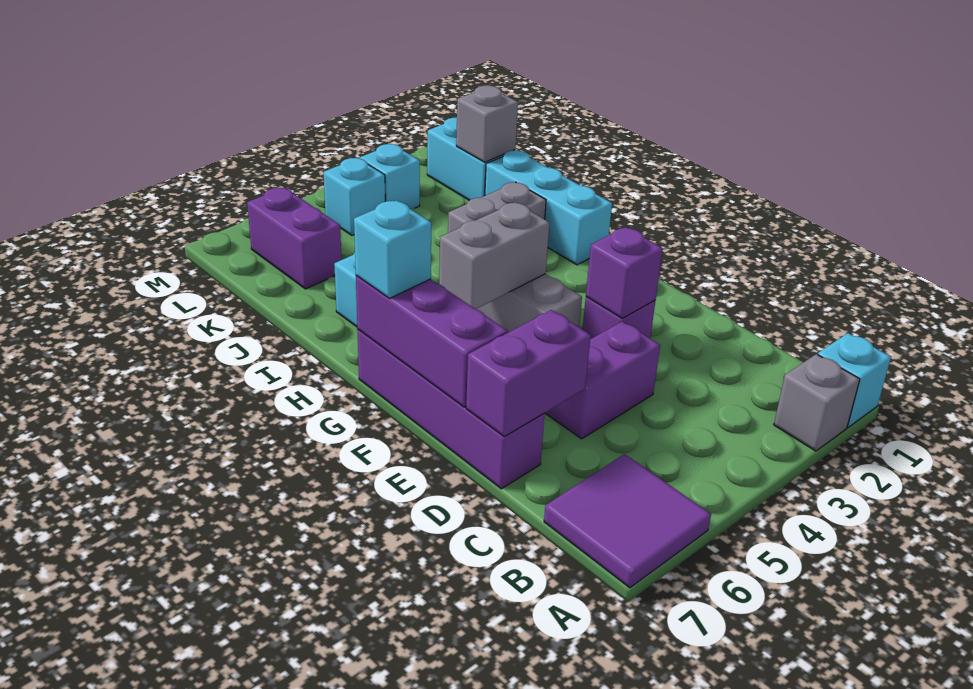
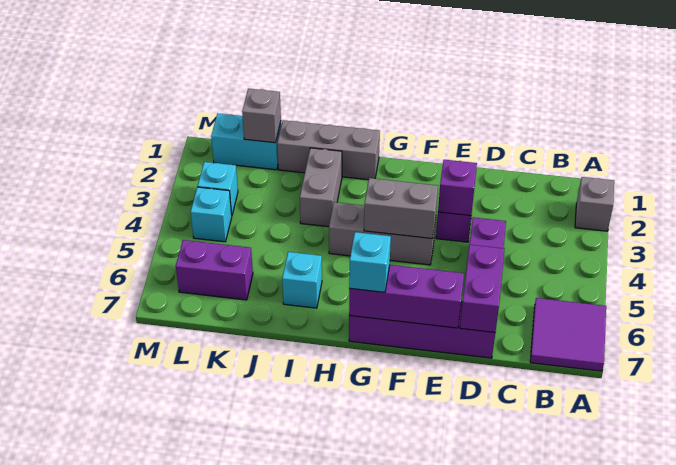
cyan 1x1 brick [818,333,891,427] -> none
grey 1x2 brick [439,202,549,309] -> grey 1x2 brick turned to [364,178,438,239]
cyan 1x3 brick [485,150,612,265] -> grey 1x3 brick [277,120,380,180]

